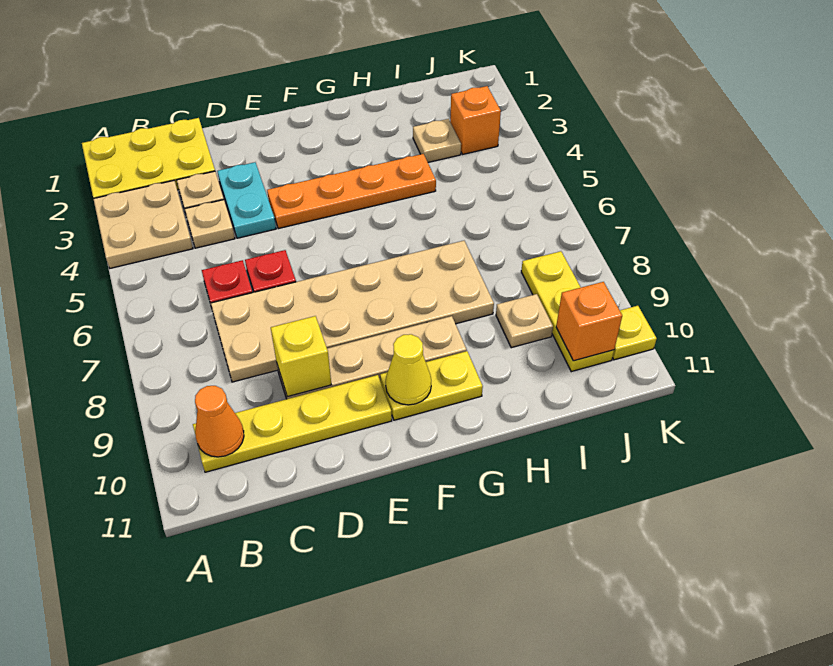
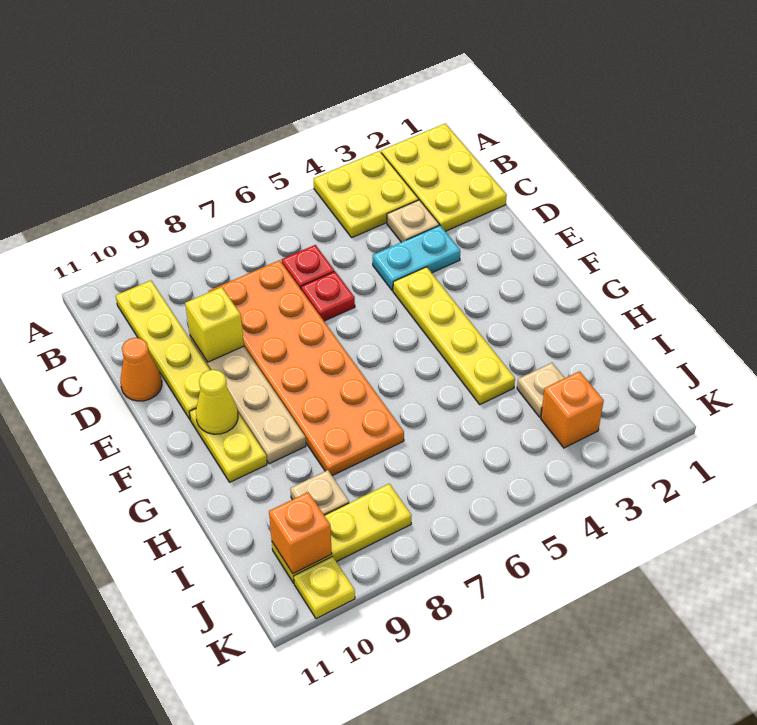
tan 2x2 plate [94,181,193,268] -> yellow 2x2 plate [314,151,419,238]
orange 1x1 cone [195,386,244,457] -> orange 1x1 cone moved to [120,338,162,401]
tan 1x1 plate [185,200,235,248] -> none
tan 2x6 plate [211,241,494,382] -> orange 2x6 plate [209,260,404,476]
orange 1x4 plate [267,154,436,229] -> yellow 1x4 plate [393,267,515,404]

